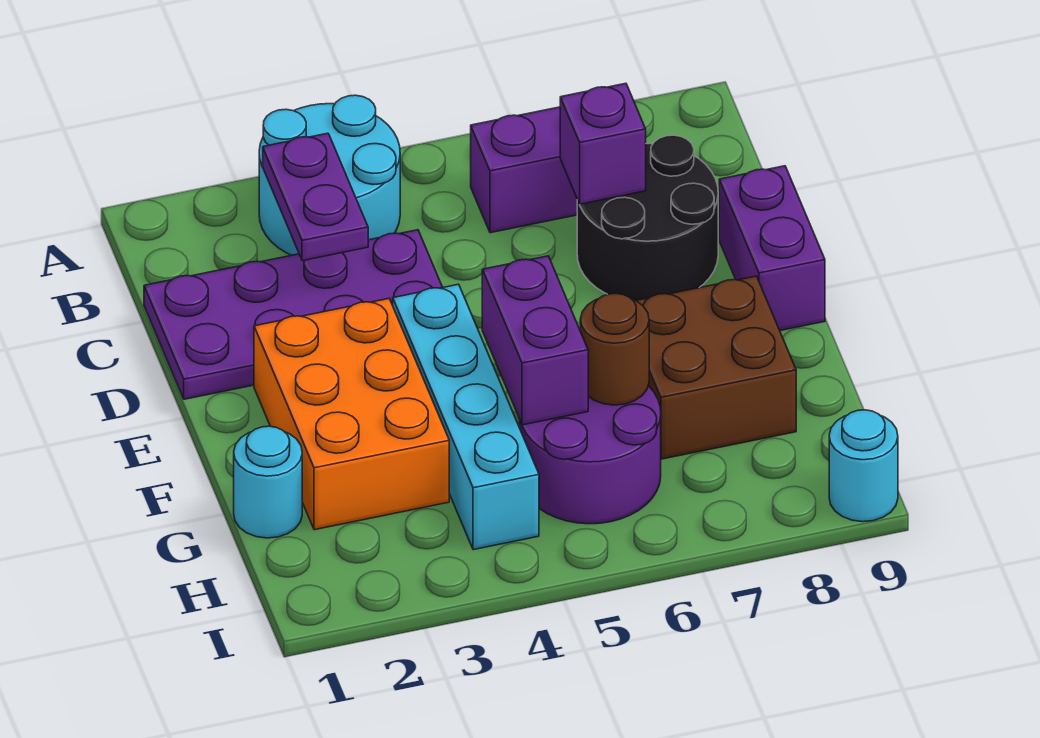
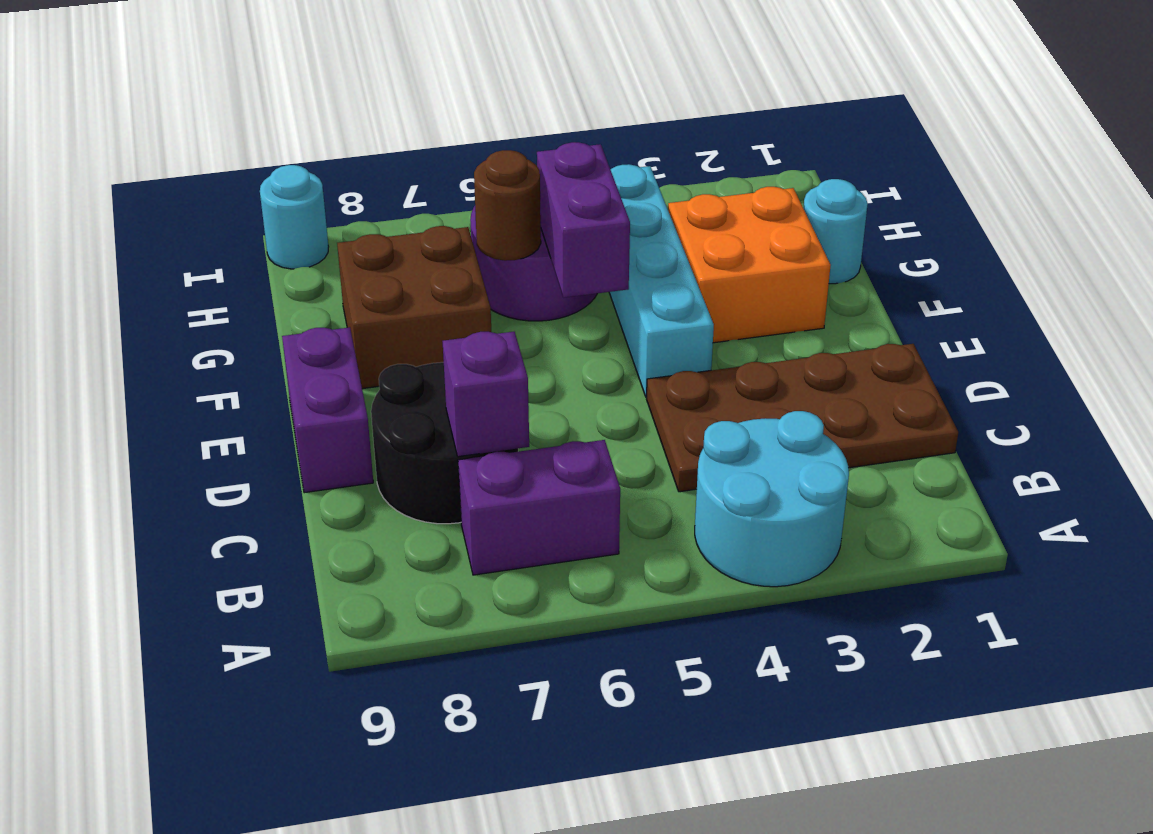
purple 1x2 plate [263,133,368,261] -> none
purple 2x4 plate [144,230,443,399] -> brown 2x4 plate [646,344,958,492]
orange 2x3 brick [254,299,449,530] -> orange 2x2 brick [668,187,831,343]

